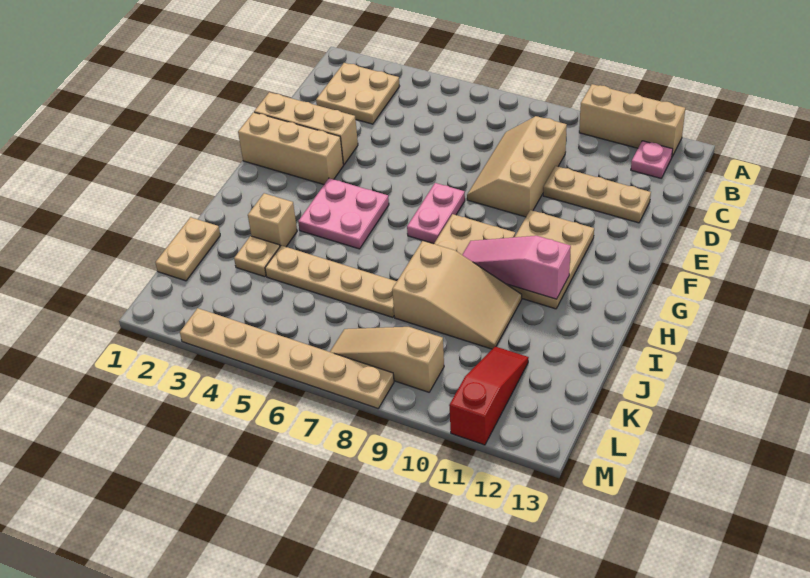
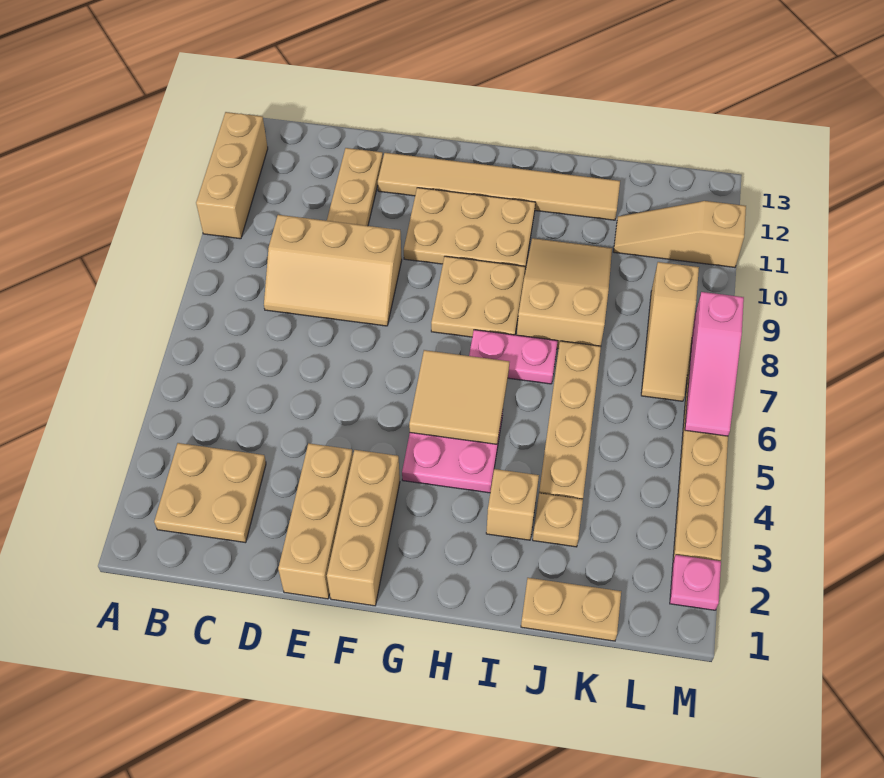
pink 1x1 plate [631,141,673,178] -> pink 1x1 plate moved to [670,555,721,610]
none -> tan 1x6 tile [378,153,620,220]
pink 1x2 plate [407,183,465,244] -> pink 1x2 plate moved to [469,330,558,384]
none -> tan 2x2 tile [409,350,509,444]
pink 1x3 slope [462,236,571,299] -> pink 1x3 slope moved to [685,292,744,436]
red 1x3 slope [449,346,529,445] -> tan 1x3 slope [614,201,746,267]

